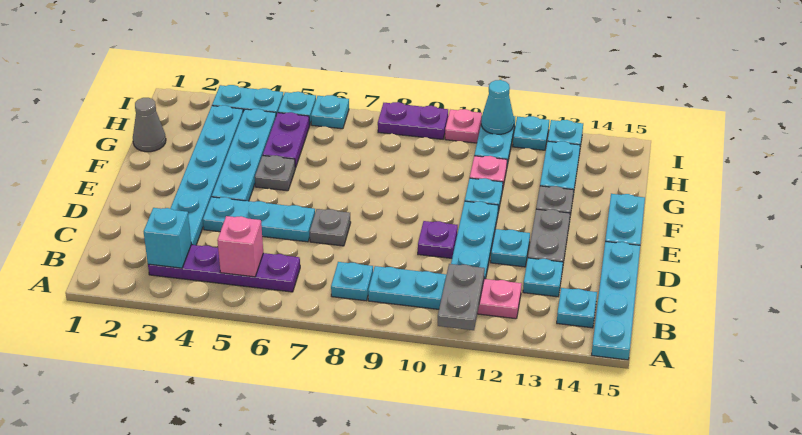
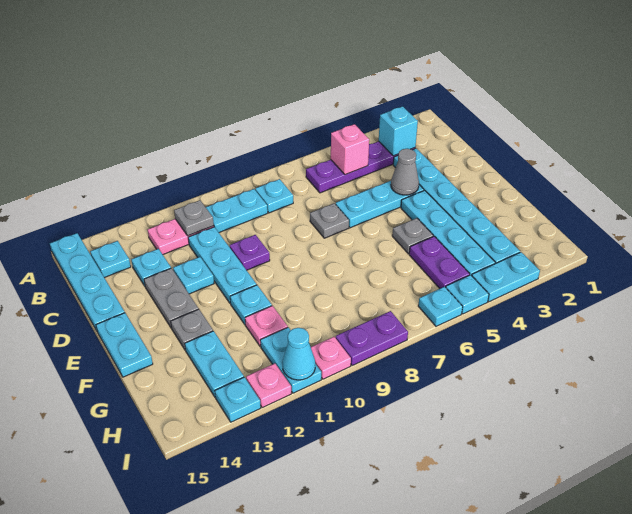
grey 1x2 plate [438,264,485,330] -> grey 1x1 plate [174,200,214,236]
grey 1x1 cone [133,98,166,152] -> grey 1x1 cone moved to [391,149,419,195]
cyan 1x1 plate [513,116,549,150] -> pink 1x1 plate [246,363,291,408]

